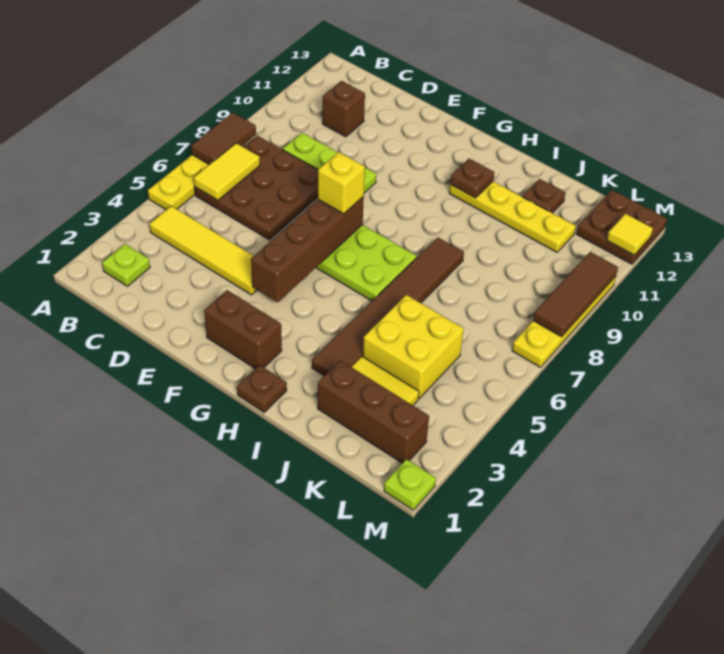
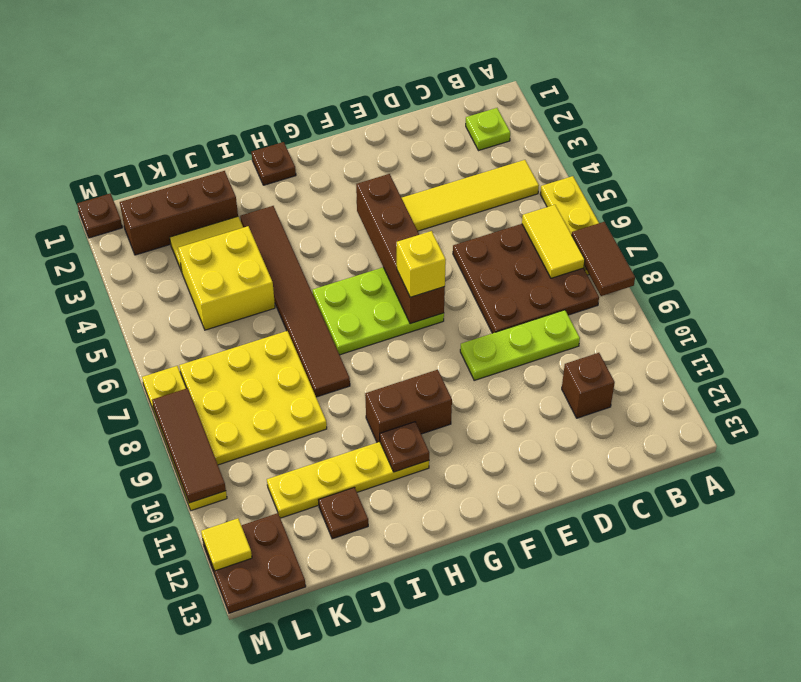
brown 1x2 brick [204,290,282,369] -> brown 1x2 brick moved to [365,370,452,442]
none -> yellow 3x3 plate [179,331,327,465]
lime 1x1 plate [384,459,436,510] -> brown 1x1 plate [77,193,122,238]

